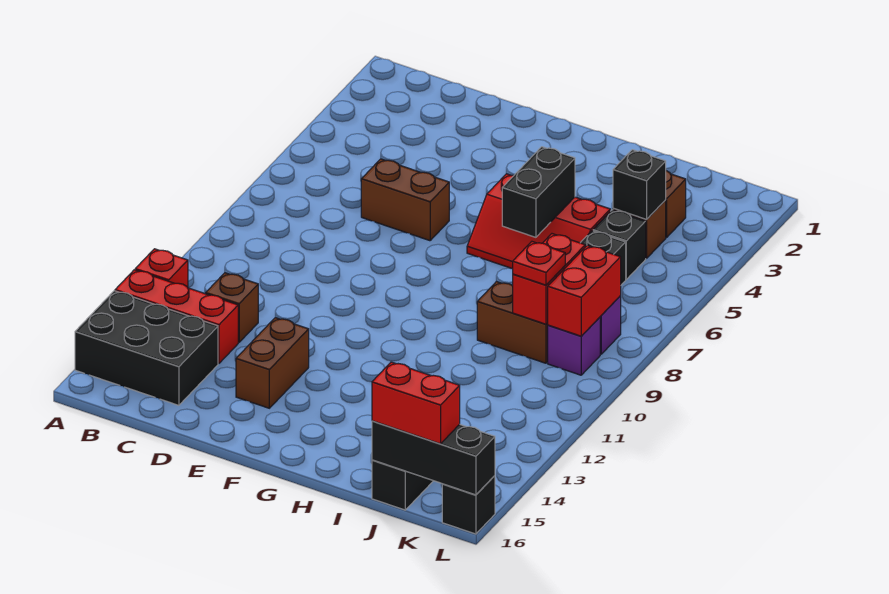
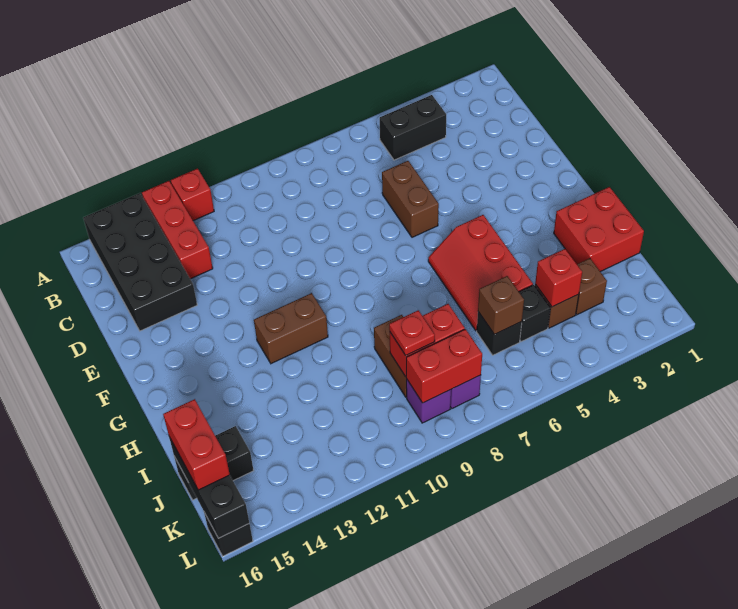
black 2x3 brick [75,291,218,405] -> black 2x4 brick [83,193,197,331]
brown 1x1 brick [206,273,258,342] -> brown 1x1 brick moved to [478,276,524,334]
brown 1x2 brick [236,318,309,408] -> brown 1x2 brick moved to [254,293,328,364]
none -> red 2x2 brick [554,187,644,272]
black 1x2 brick [502,147,575,237] -> black 1x2 brick moved to [380,95,446,160]
black 1x1 brick [613,150,666,220] -> red 1x1 brick [535,249,582,307]

